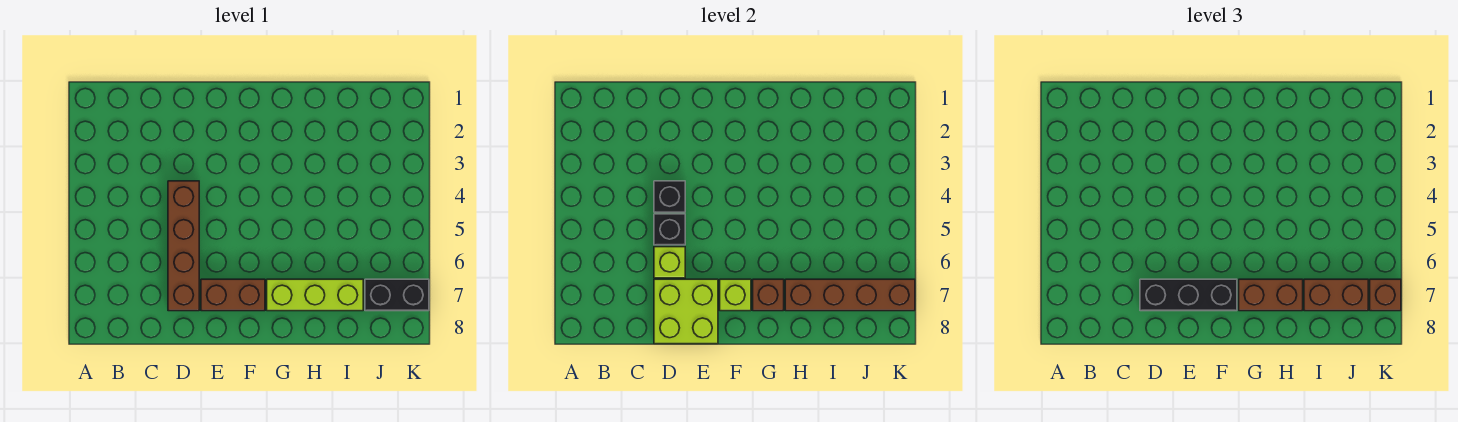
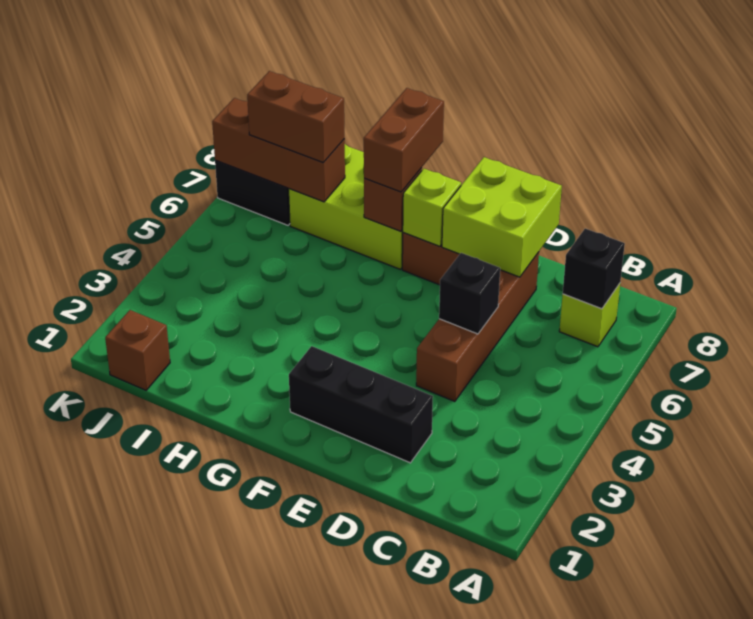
black 1x1 brick [654,181,685,212] -> black 1x1 brick moved to [563,228,625,309]
lime 1x1 brick [654,247,685,278] -> lime 1x1 brick moved to [559,284,620,347]
black 1x3 brick [1140,279,1237,311] -> black 1x3 brick moved to [289,346,433,463]
lime 1x3 brick [267,279,363,311] -> lime 2x3 brick [289,144,403,269]
brown 1x2 brick [1239,279,1303,311] -> brown 1x2 brick turned to [364,88,444,192]
brown 1x4 brick [785,279,915,311] -> brown 1x3 brick [212,98,345,202]
brown 1x1 brick [1370,279,1401,311] -> brown 1x1 brick moved to [105,310,170,390]

